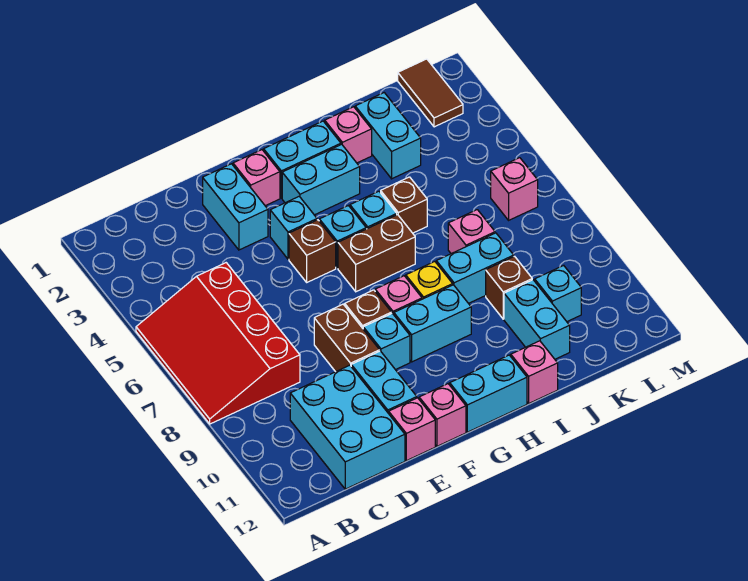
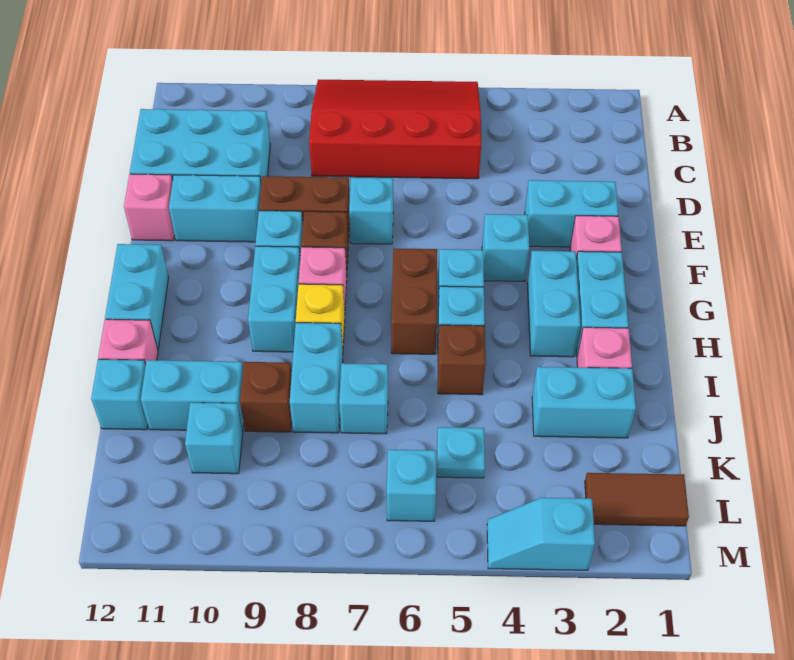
none -> cyan 1x1 brick [349,178,393,244]
brown 1x1 brick [289,220,336,282] -> none
pink 1x1 brick [419,384,466,446] -> none
pink 1x1 brick [448,210,495,254] -> cyan 1x1 brick [339,363,388,434]
none -> cyan 1x1 brick [91,359,148,430]
none -> cyan 1x1 plate [437,427,485,478]
pink 1x1 brick [491,158,538,220] -> cyan 1x1 brick [387,450,436,521]
none -> cyan 1x2 slope [487,498,595,570]

